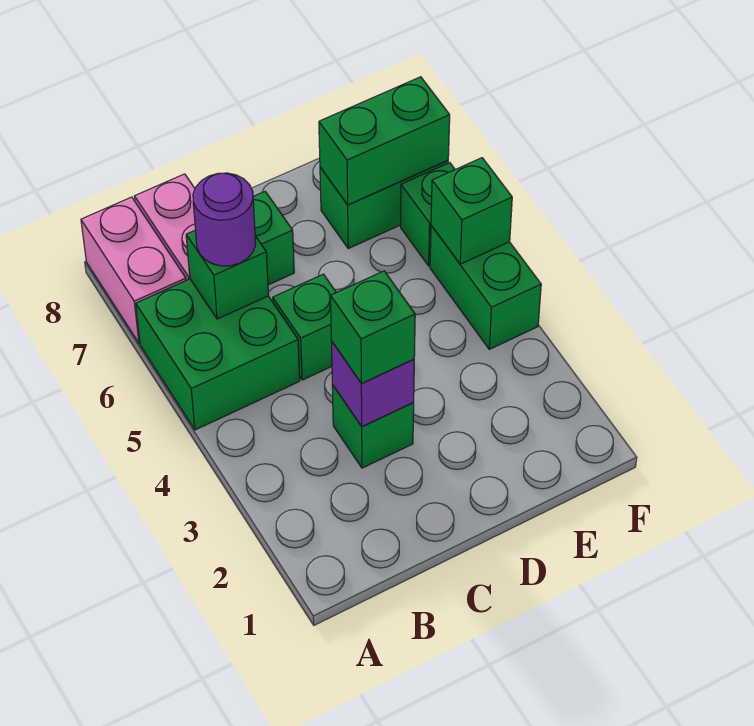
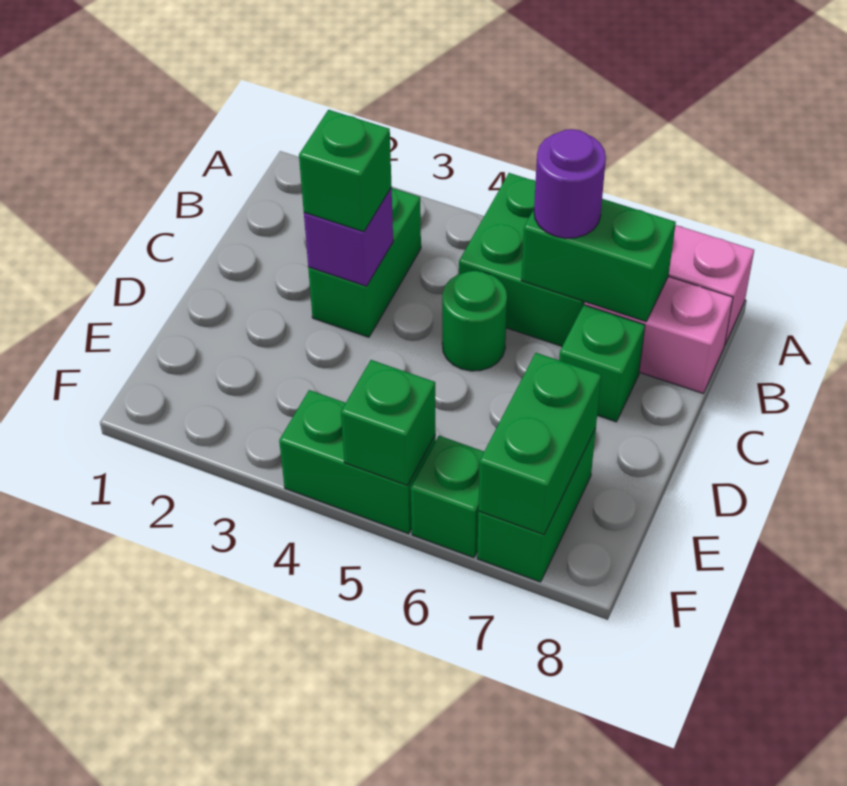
green 1x1 brick [186,230,269,319] -> green 1x2 brick [521,199,676,322]
green 1x1 brick [332,385,414,468] -> green 1x2 brick [308,188,421,337]
green 1x1 brick [273,274,336,380] -> green 1x1 round brick [442,271,507,371]

